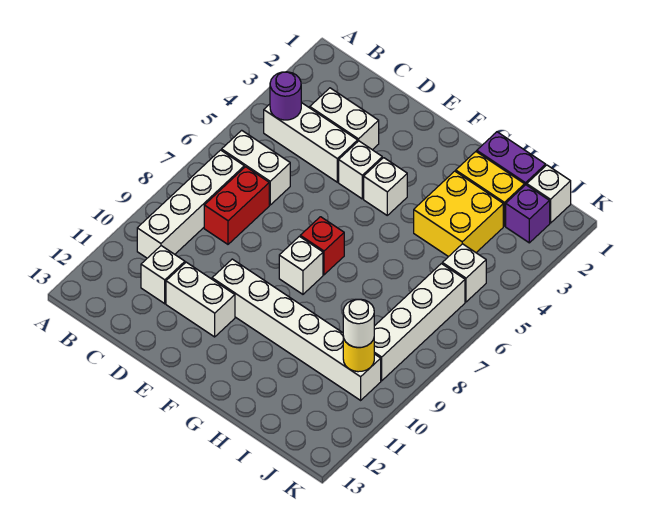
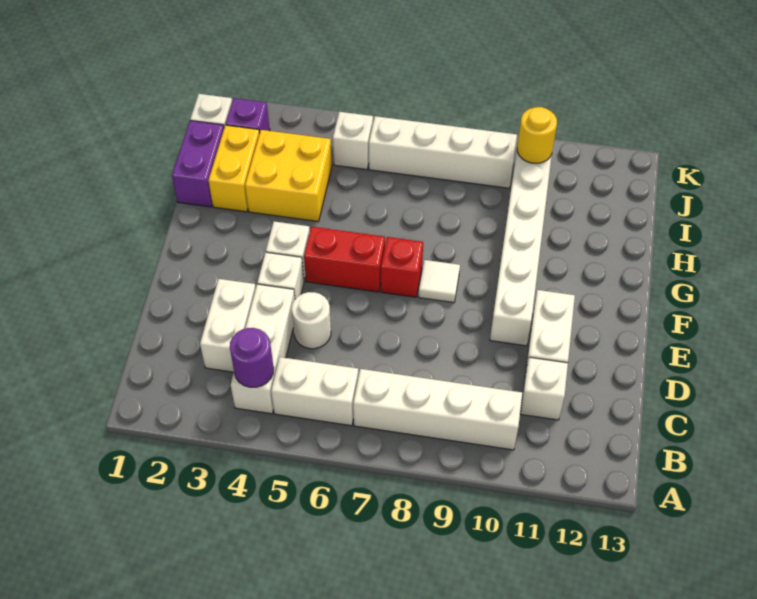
white 1x2 brick [222,130,290,205] -> white 1x2 brick turned to [271,357,358,426]
red 1x2 brick [204,167,269,244] -> red 1x2 brick moved to [304,227,385,292]
white 1x1 brick [279,236,323,294] -> white 1x1 tile [419,260,460,303]
white 1x1 round brick [343,299,374,347] -> white 1x1 round brick moved to [292,292,331,349]

